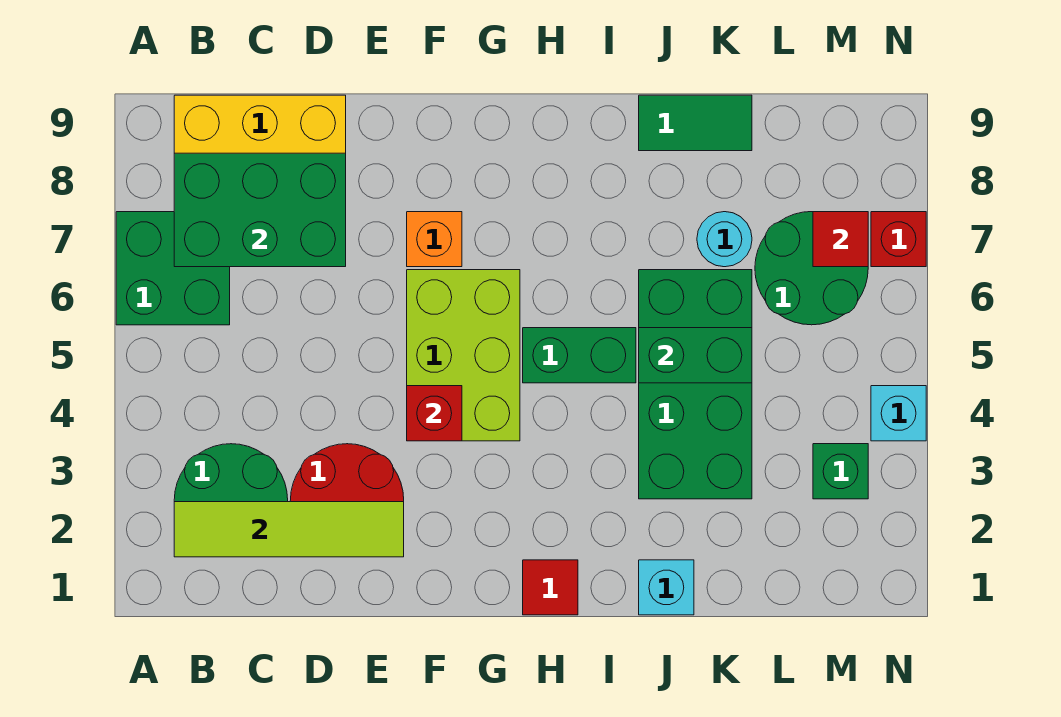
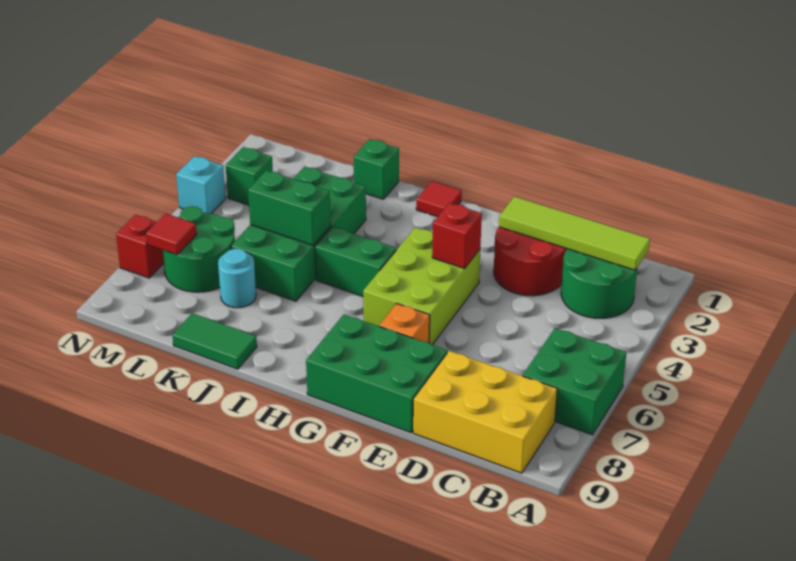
green 2x3 brick [174,153,346,267] -> green 2x3 brick moved to [306,314,447,433]
cyan 1x1 brick [639,560,694,615] -> green 1x1 brick [354,139,399,199]

